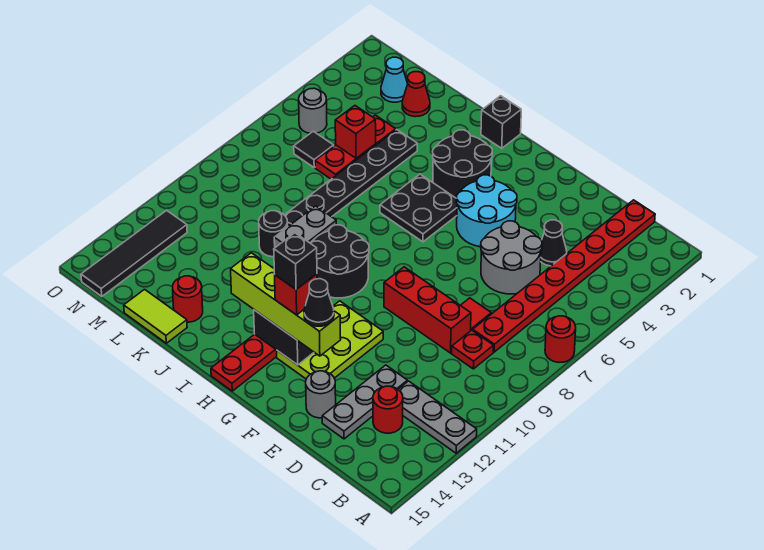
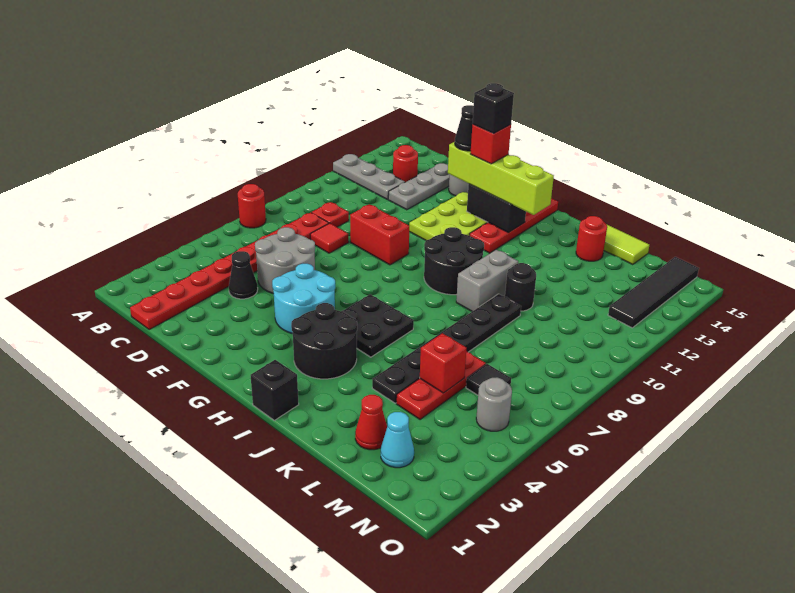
red 1x3 brick [384,267,471,353] -> red 1x2 brick [350,204,409,265]

